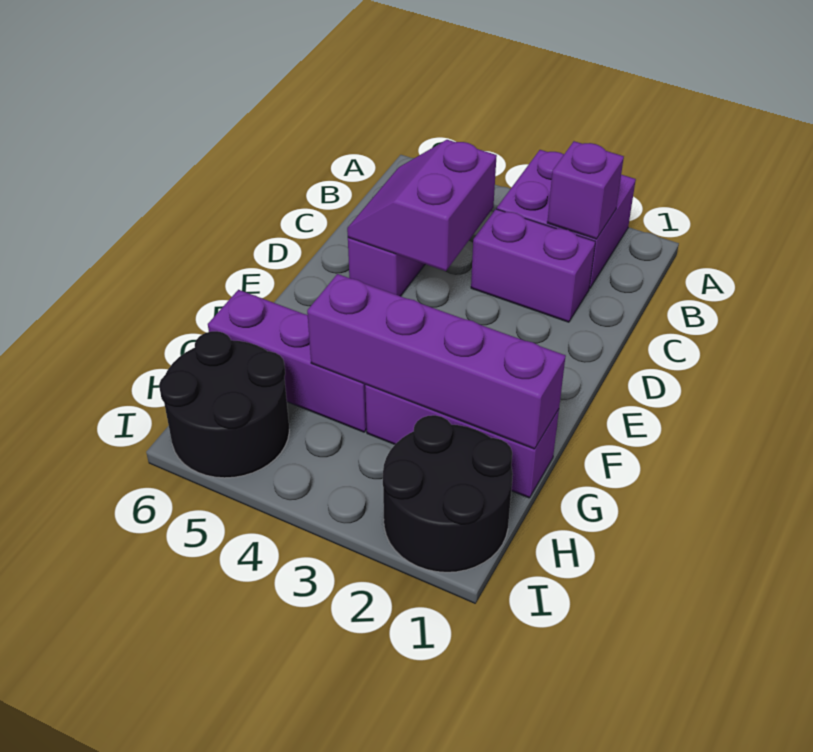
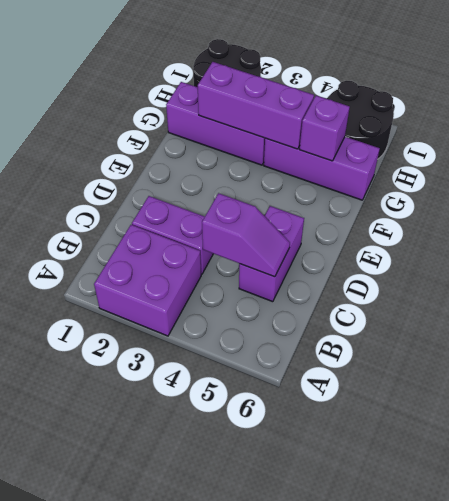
purple 1x1 brick [547,141,624,239] -> purple 1x1 brick moved to [300,96,350,161]
purple 2x2 slope [347,140,497,271] -> purple 1x2 slope [202,193,290,277]
purple 1x4 brick [307,274,566,449] -> purple 1x3 brick [198,62,314,149]

